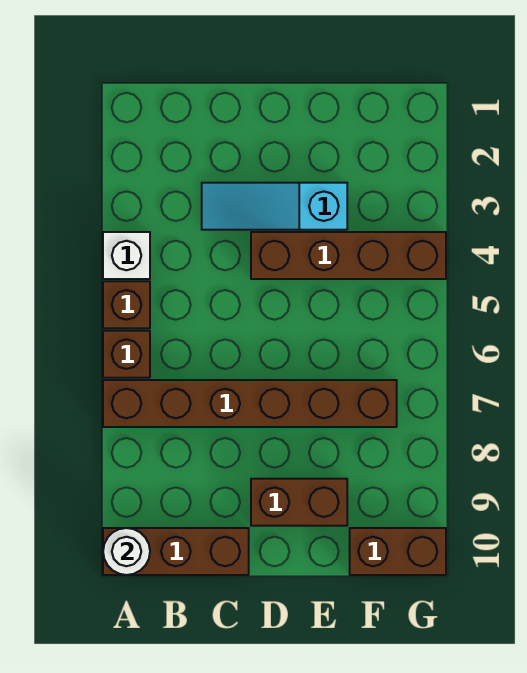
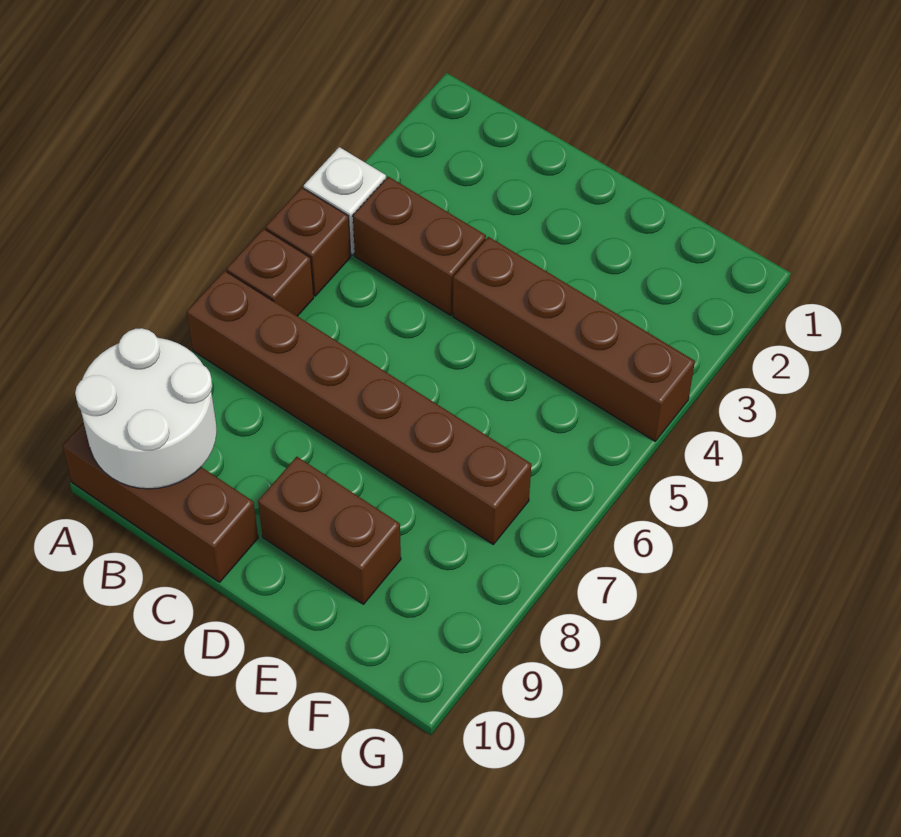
white 1x1 round brick [103,528,150,575] -> white 2x2 round brick [75,328,217,489]
cyan 1x3 slope [202,183,347,230] -> none
brown 1x2 brick [350,528,446,575] -> brown 1x2 brick moved to [353,177,486,315]

